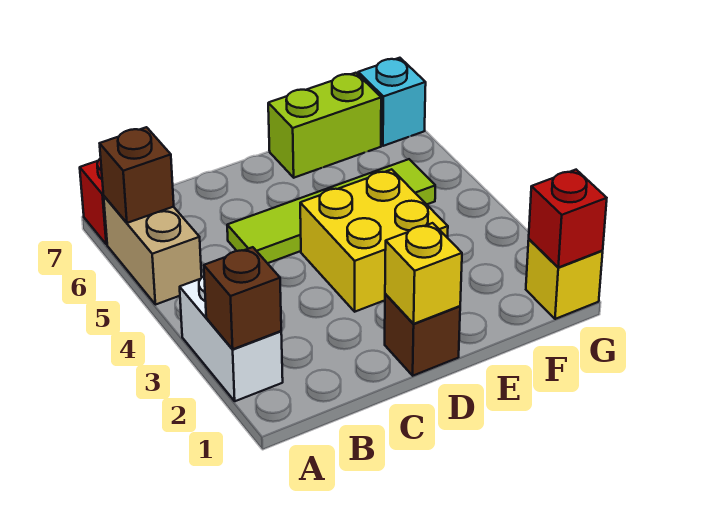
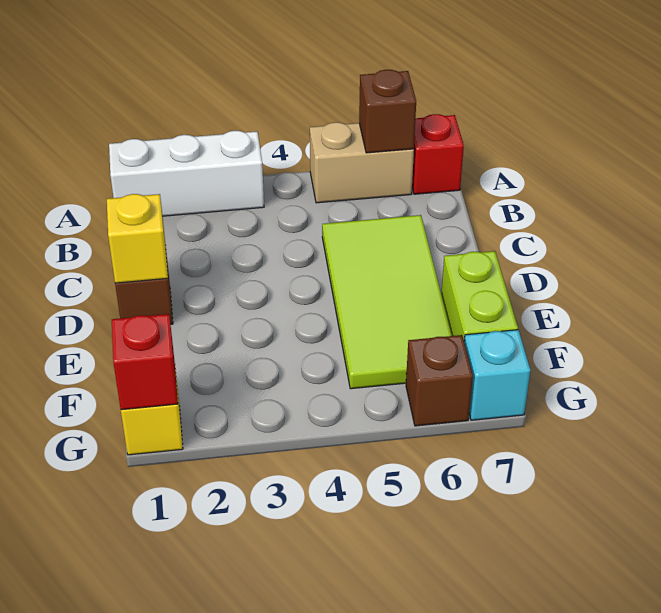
white 1x2 brick [180,276,283,401] -> white 1x3 brick [109,131,264,216]
brown 1x1 brick [204,247,281,349] -> brown 1x1 brick moved to [406,335,473,426]
lime 1x4 tile [227,159,435,263] -> lime 2x4 tile [322,215,452,389]
yellow 2x2 brick [300,169,448,312] -> none

